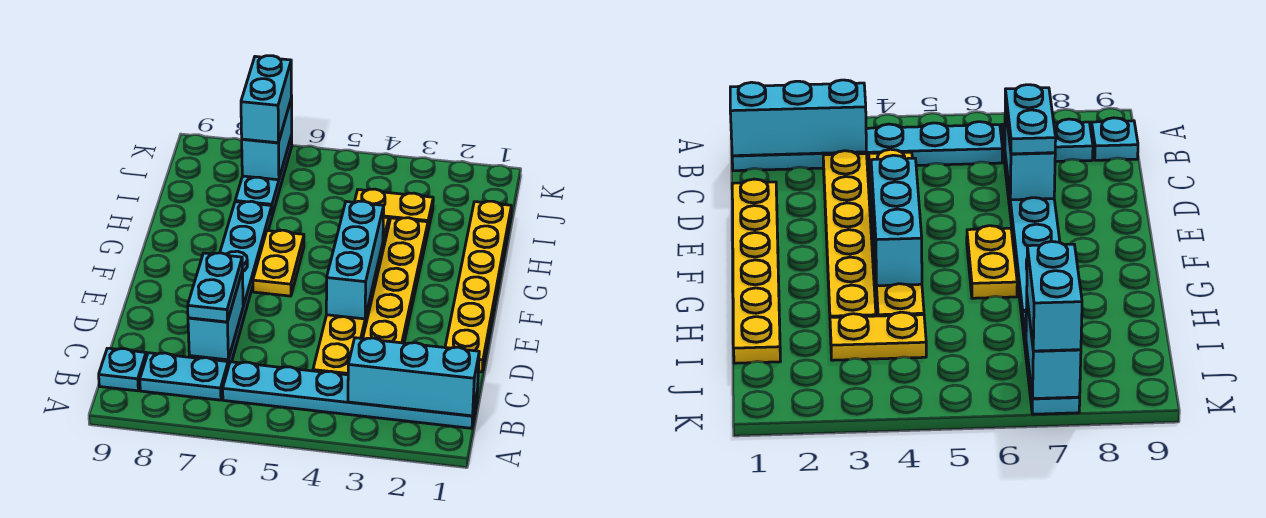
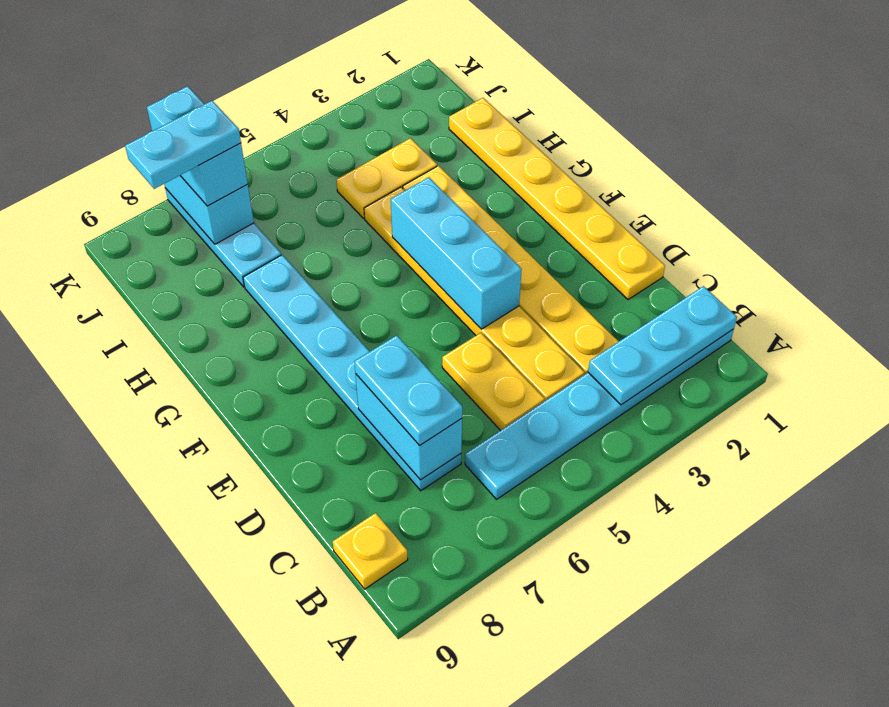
cyan 1x3 brick [348,338,479,416] -> cyan 1x3 plate [588,286,737,405]
cyan 1x2 plate [140,353,228,400] -> cyan 1x2 plate moved to [125,101,241,189]
cyan 1x1 plate [99,348,146,391] -> yellow 1x1 plate [333,513,408,589]
yellow 1x2 plate [253,230,304,296] -> yellow 1x2 plate moved to [442,333,544,430]

